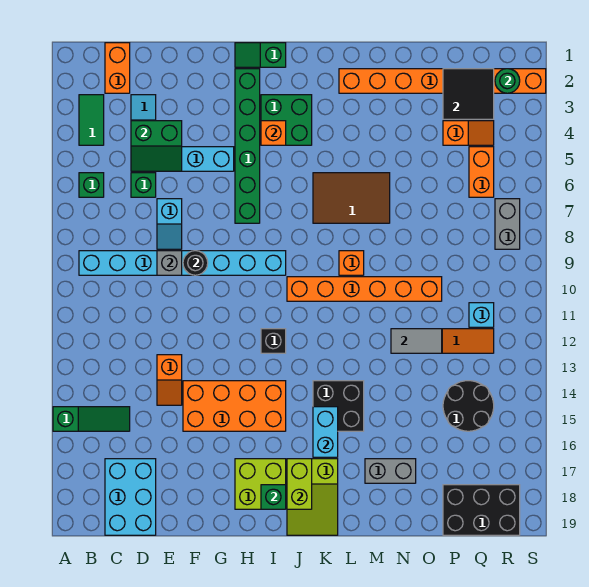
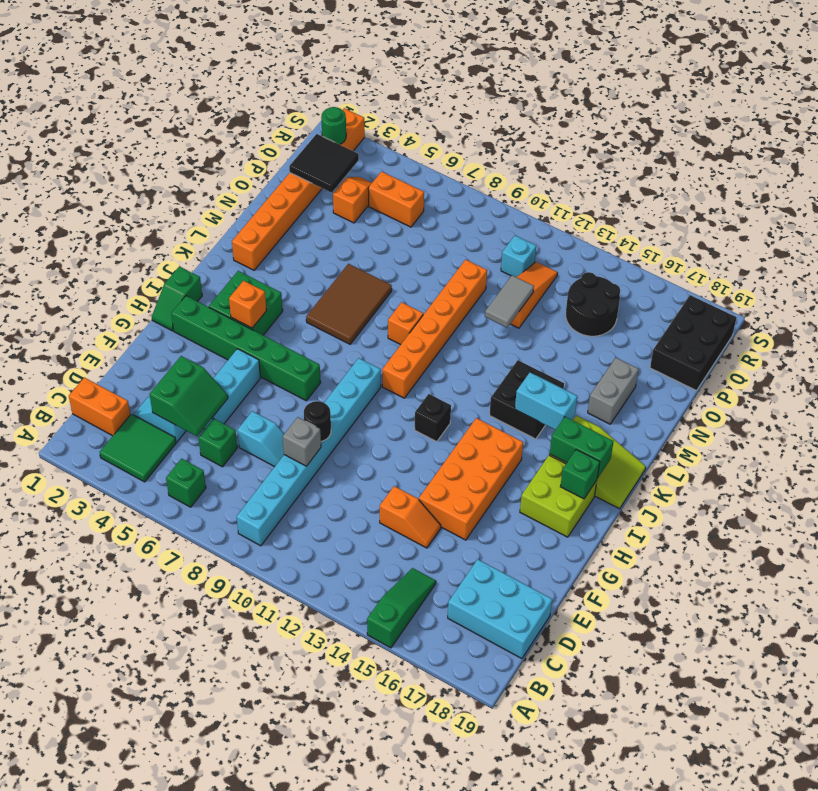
green 1x2 tile [79,95,104,145] -> green 2x2 tile [100,414,176,482]
lime 1x2 brick [287,459,312,509] -> green 1x2 brick [550,417,614,478]
grey 1x2 brick [495,199,520,249] -> none

